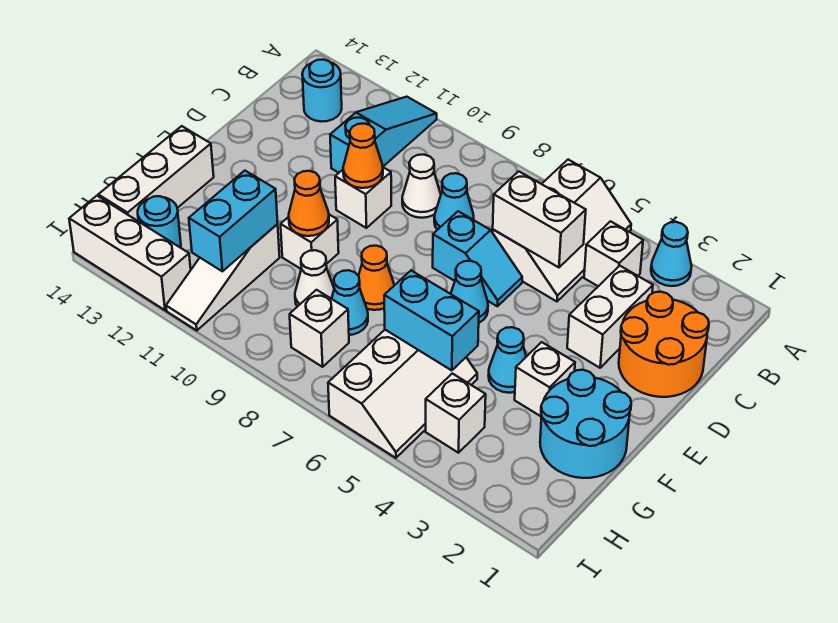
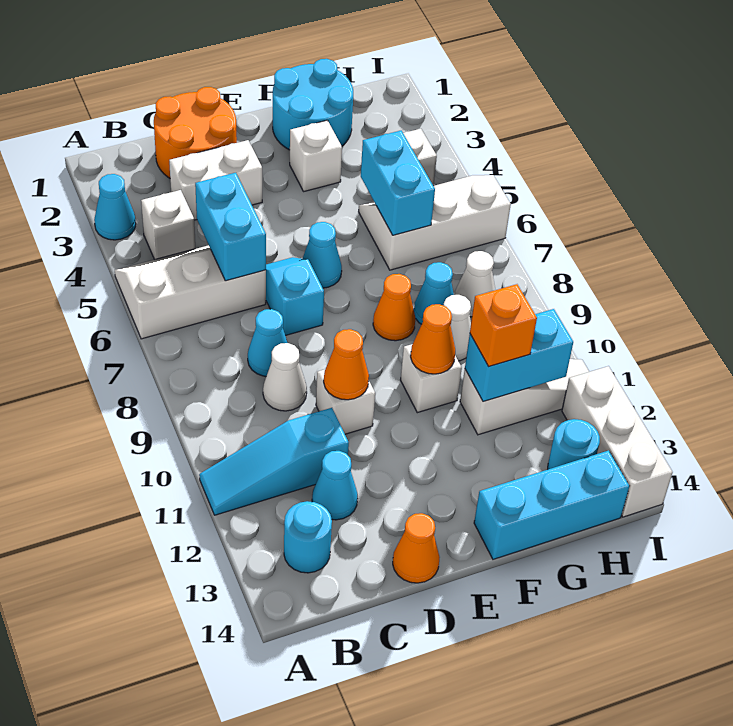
white 1x2 brick [493,171,586,267] -> cyan 1x2 brick [195,173,266,281]
none -> orange 1x1 cone [393,513,440,583]
cyan 1x1 cone [489,327,526,393] -> cyan 1x1 cone moved to [312,451,358,520]
white 1x3 brick [98,126,214,221] -> cyan 1x3 brick [474,450,629,559]
none -> orange 1x1 brick [470,284,537,366]
white 1x1 brick [290,290,349,367] -> white 1x1 cone [455,251,495,317]

